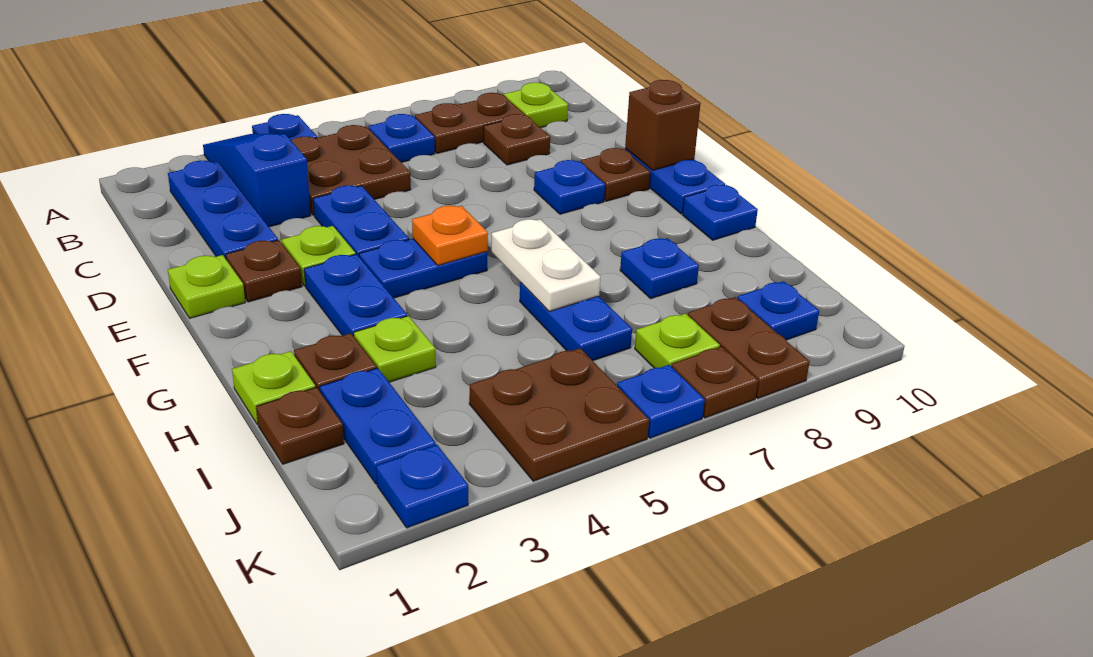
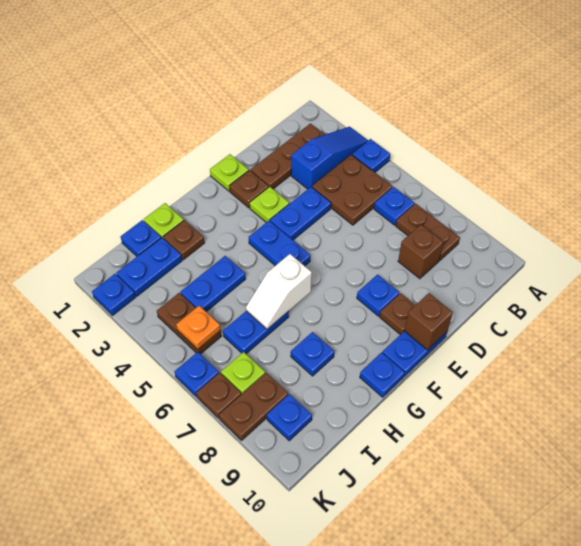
blue 1x3 plate [168,161,278,259] -> brown 1x3 plate [251,124,325,189]
lime 1x1 plate [504,83,568,128] -> none
brown 1x1 plate [484,114,550,165] -> brown 1x1 brick [398,225,443,279]
blue 1x2 plate [304,254,407,337] -> blue 1x2 plate moved to [180,256,246,312]
orange 1x1 plate [412,206,488,265] -> orange 1x1 plate moved to [176,306,220,349]
white 1x2 plate [491,219,600,312] -> white 1x2 slope [246,254,312,329]
lime 1x1 plate [354,316,436,382] -> none
brown 1x1 plate [256,387,344,464] -> blue 1x1 plate [120,220,161,256]
brown 2x2 plate [469,348,649,481] -> brown 1x2 plate [157,293,221,354]

